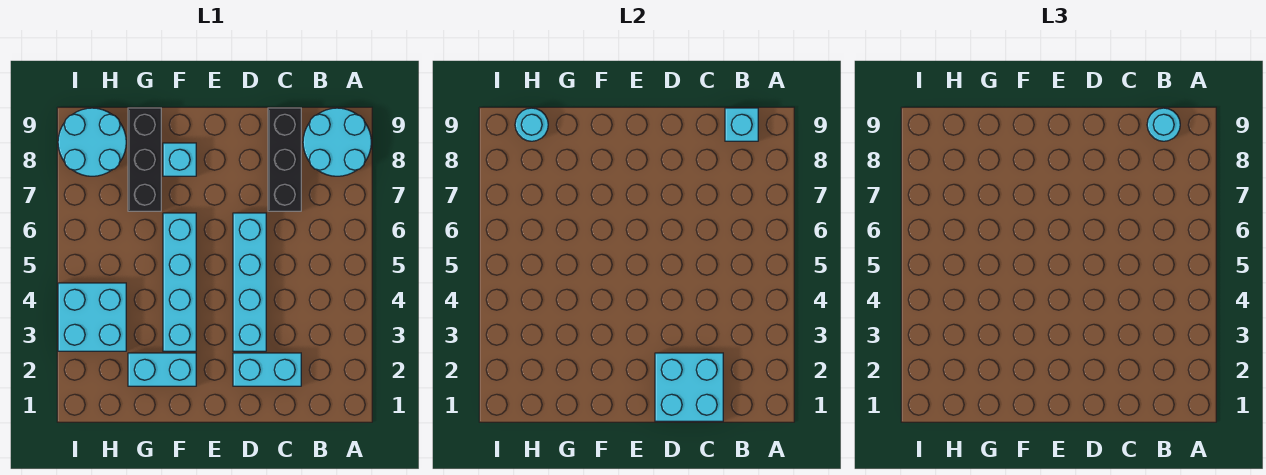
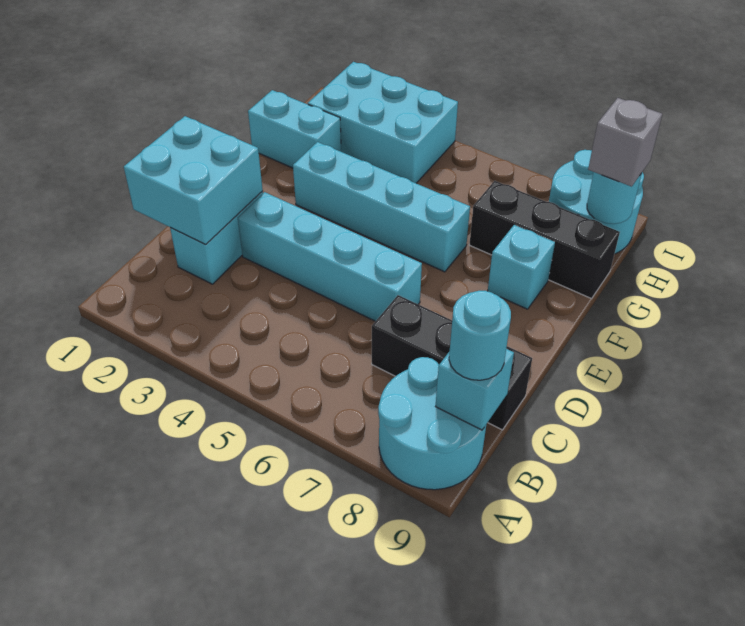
cyan 1x2 brick [128,353,196,386] -> cyan 1x2 brick turned to [248,90,341,168]
cyan 2x2 brick [58,283,126,351] -> cyan 2x3 brick [308,62,458,183]
none -> grey 1x1 brick [588,98,662,187]

